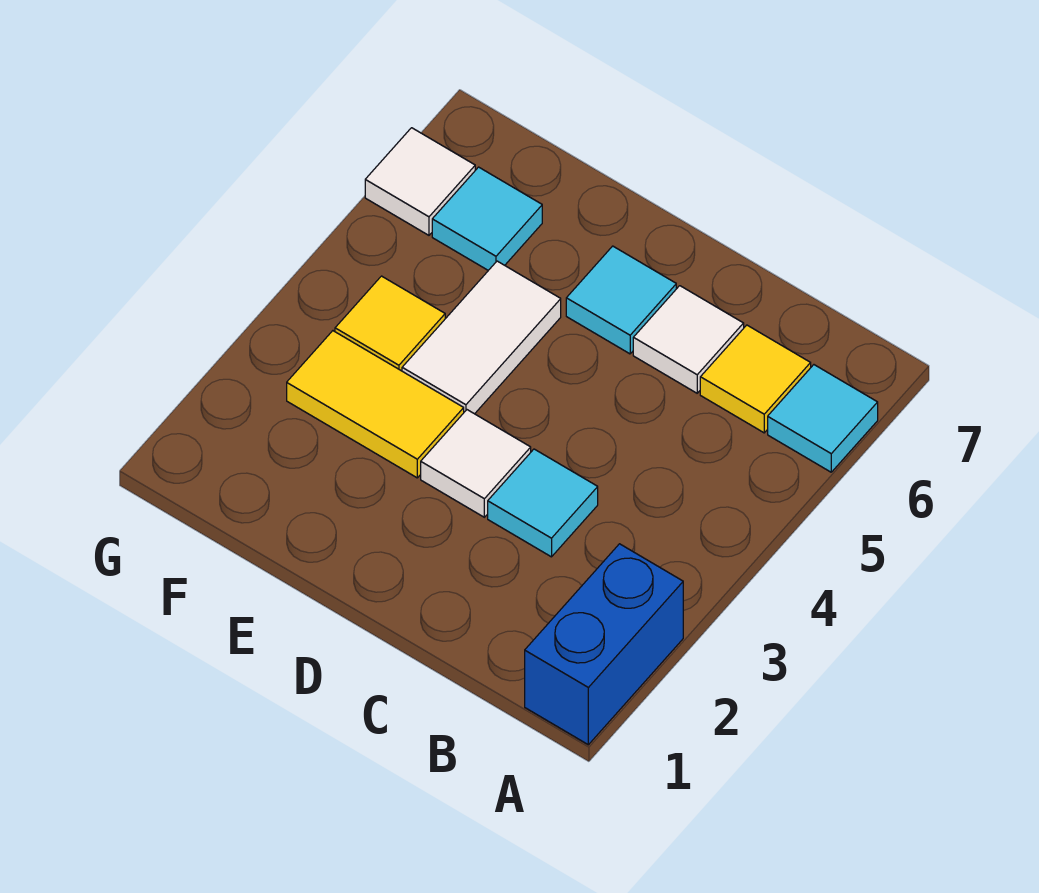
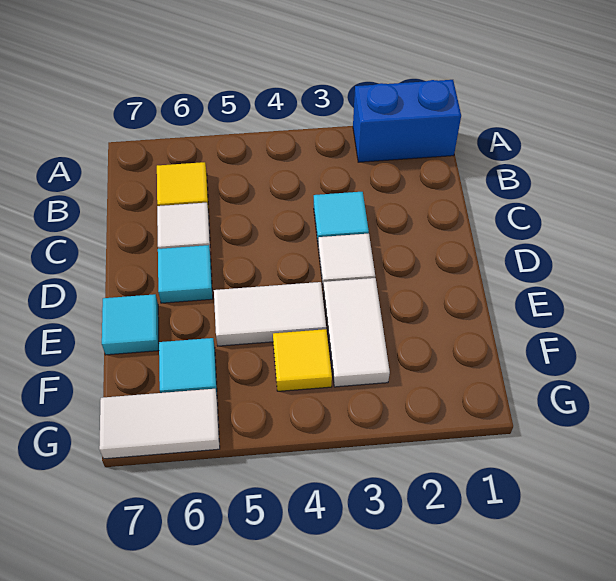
cyan 1x1 tile [768,365,878,472] -> cyan 1x1 tile moved to [102,294,159,355]
yellow 1x2 tile [287,331,464,478] -> white 1x2 tile [323,278,390,387]
white 1x1 tile [365,128,475,235] -> white 1x2 tile [99,389,220,459]

